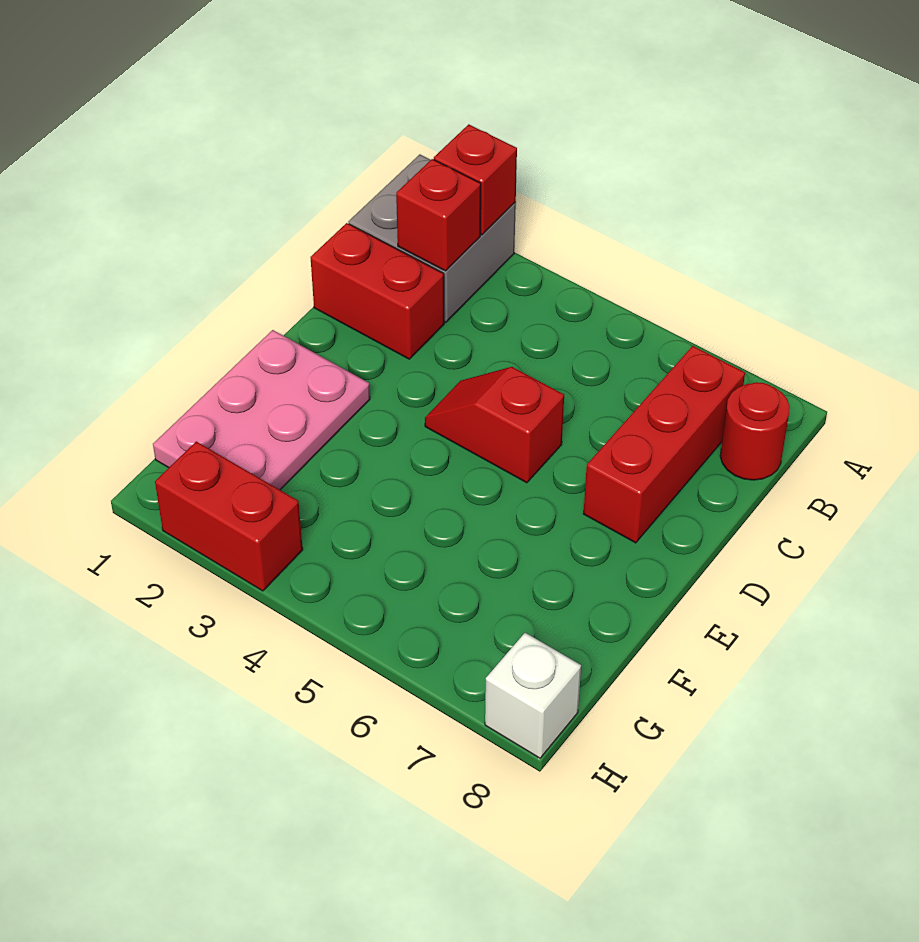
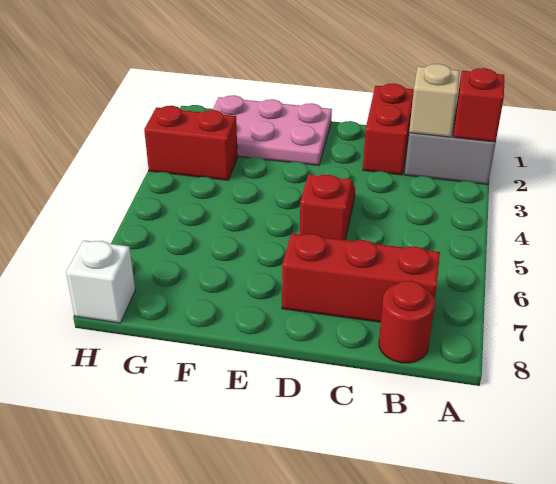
red 1x1 brick [396,159,481,271] -> tan 1x1 brick [409,64,459,137]
red 1x2 brick [155,441,303,591] -> red 1x2 brick turned to [144,106,238,180]

